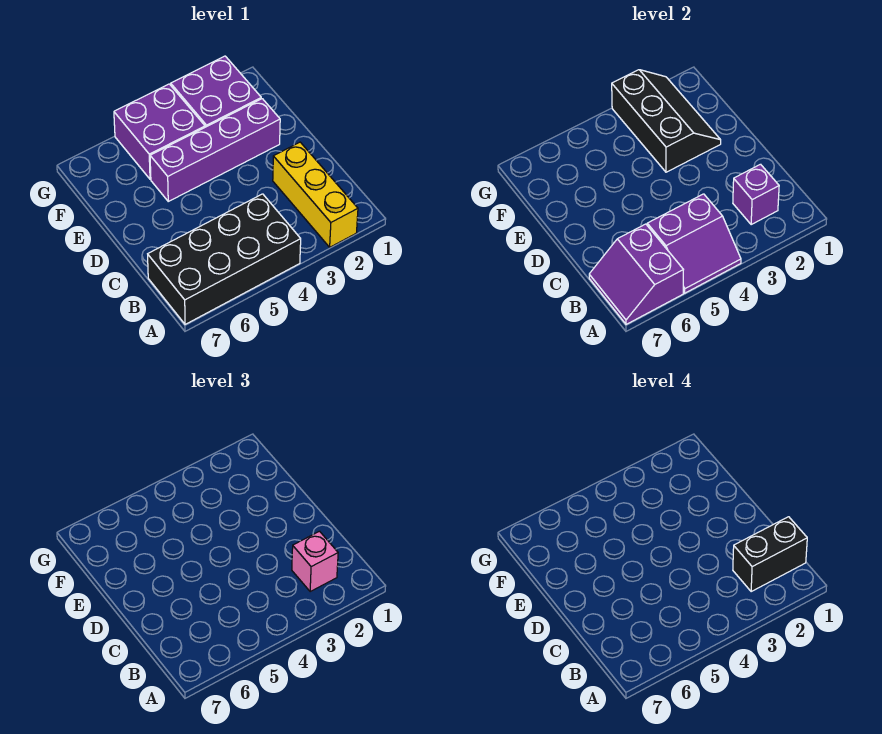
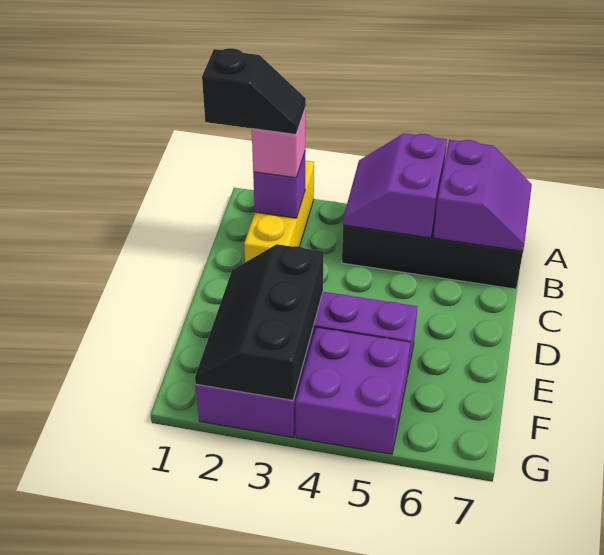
purple 2x2 slope [647,194,741,293] -> purple 2x2 slope turned to [343,133,447,238]
black 1x2 brick [733,517,807,592] -> black 1x2 slope [202,48,306,134]

